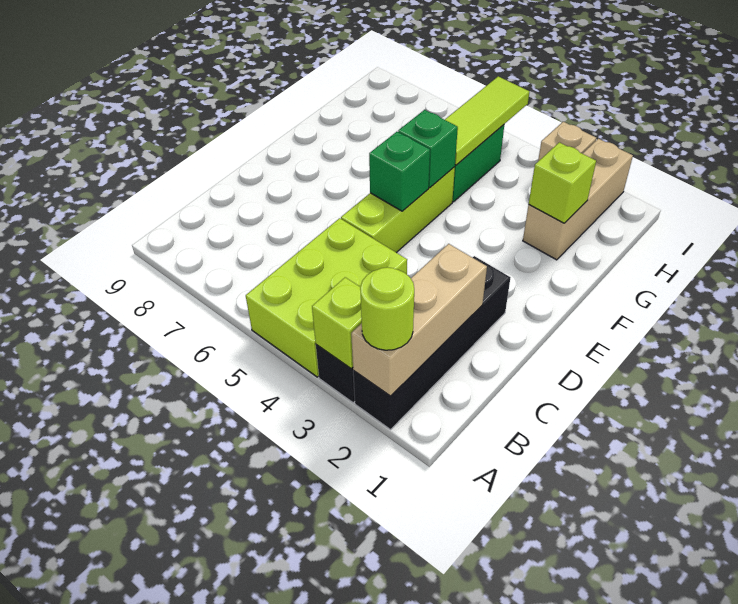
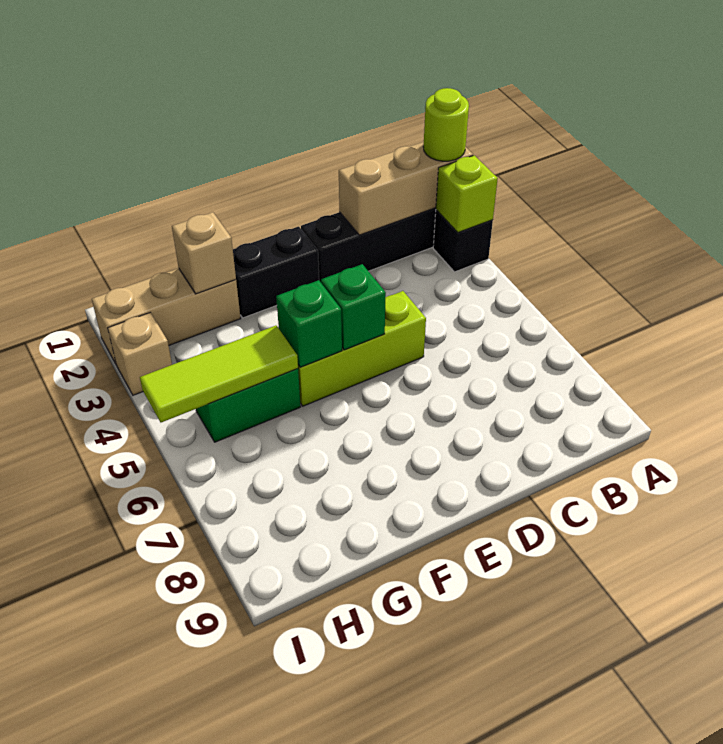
lime 2x3 brick [246,218,407,377] -> none
none -> black 1x2 brick [233,226,319,318]
lime 1x1 brick [529,142,596,223] -> tan 1x1 brick [172,212,236,294]

